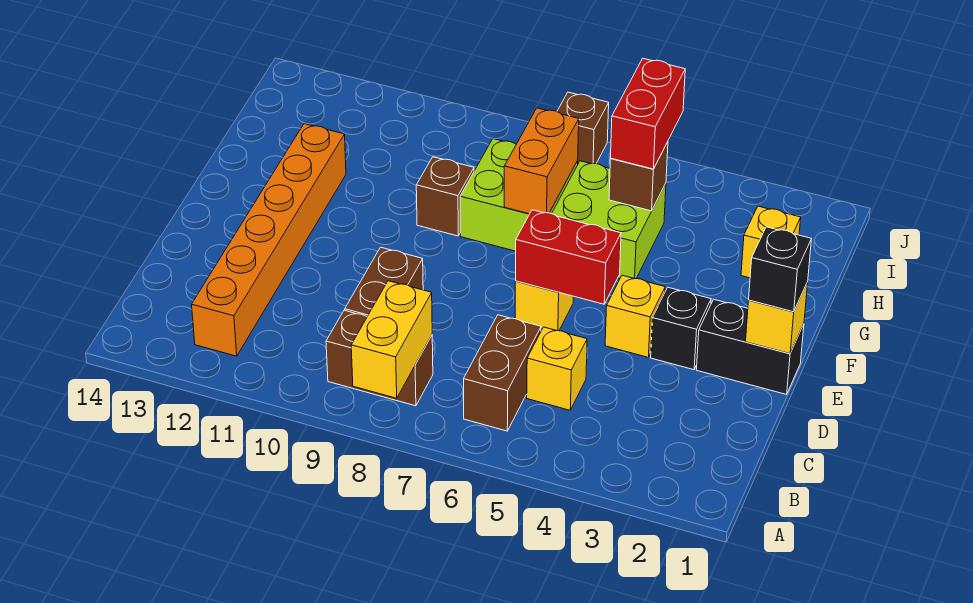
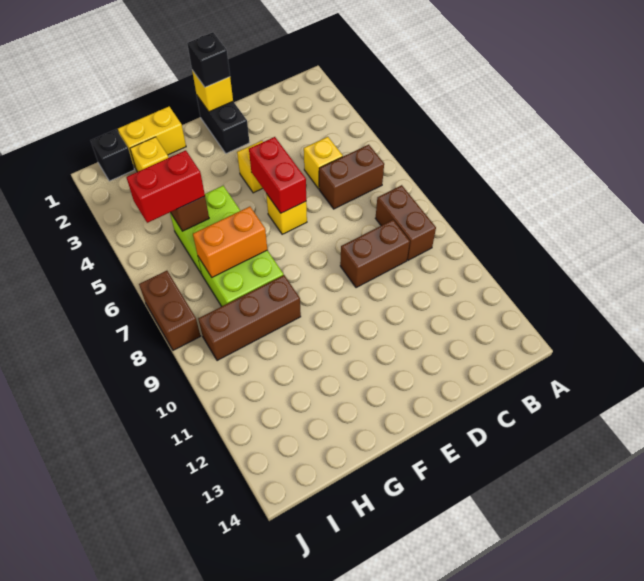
yellow 1x2 brick [351,281,432,398] -> yellow 1x2 brick moved to [118,107,186,169]
orange 1x6 brick [192,124,346,356] -> none
black 1x1 brick [651,287,711,370] -> black 1x1 brick moved to [91,129,134,181]
brown 1x1 brick [416,157,474,236] -> brown 1x3 brick [198,275,301,361]
brown 1x1 brick [557,92,609,164] -> brown 1x2 brick [139,271,200,350]

